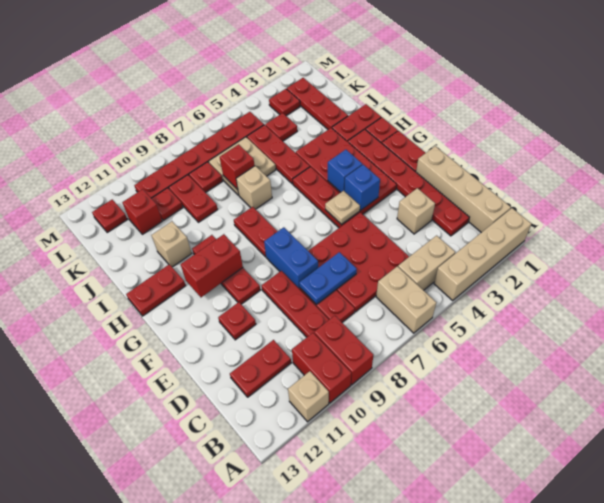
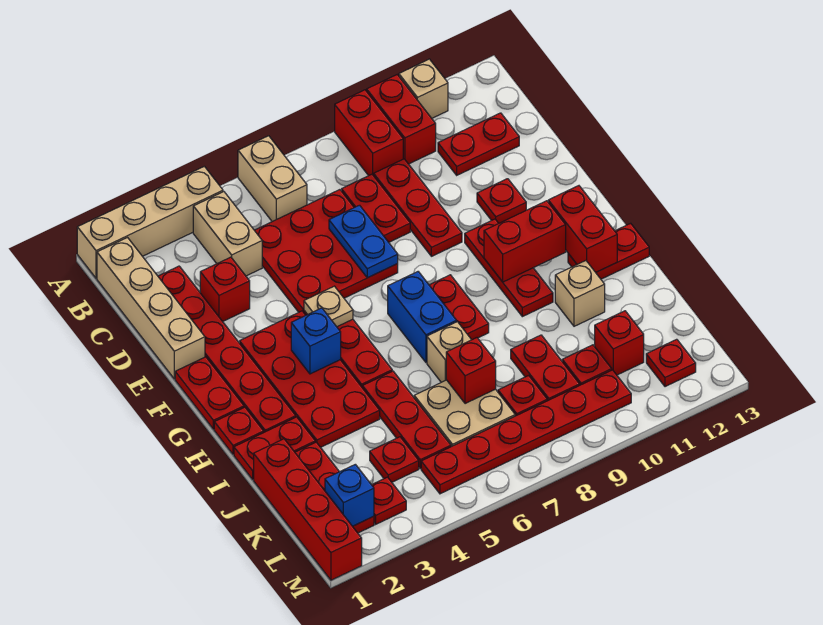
tan 1x2 brick [398,236,455,290] -> tan 1x2 brick turned to [193,192,262,276]
tan 1x1 brick [397,188,435,234] -> red 1x1 brick [200,257,250,321]
blue 1x2 plate [299,252,357,305] -> blue 1x2 plate turned to [329,205,398,278]
blue 1x2 brick [264,227,318,289] -> blue 1x2 brick moved to [388,272,457,362]
blue 1x1 brick [344,165,380,210] -> blue 1x1 brick moved to [325,464,374,526]
none -> red 1x2 brick [548,186,617,272]
none -> red 1x4 brick [254,439,362,580]

